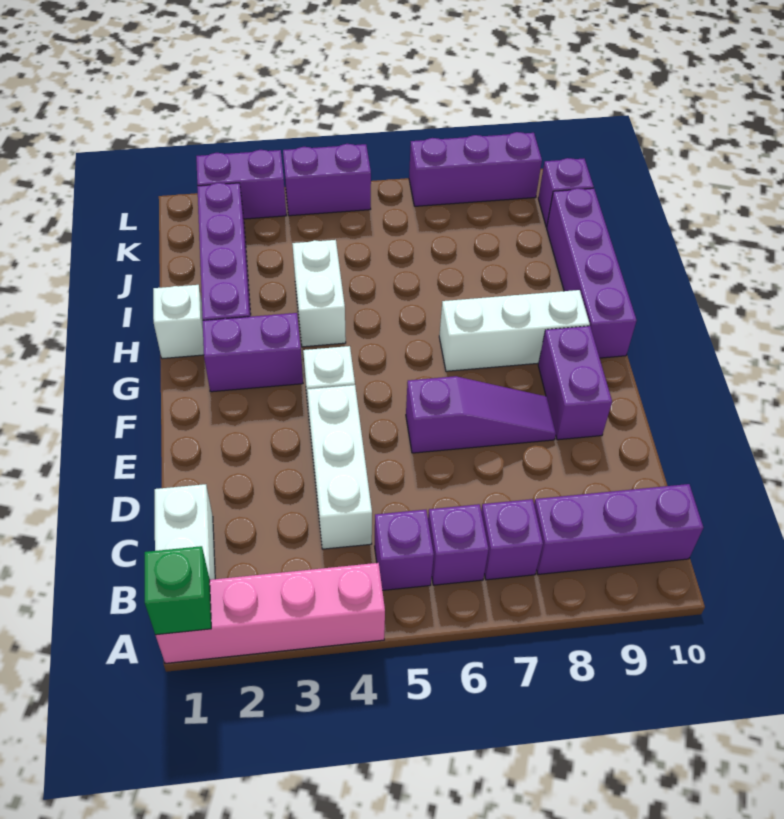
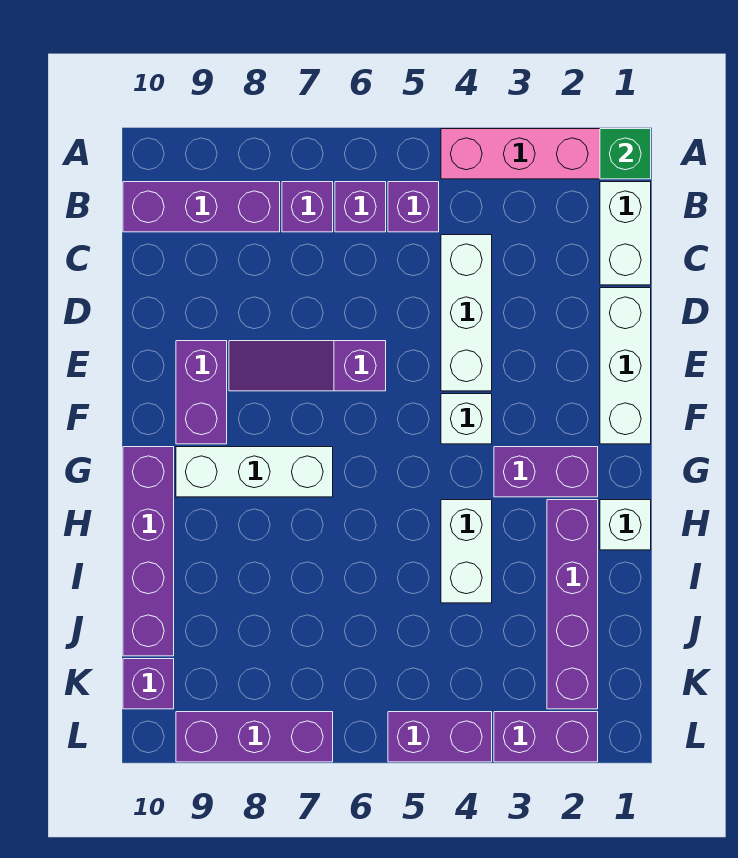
none -> white 1x3 brick [600,288,651,444]

